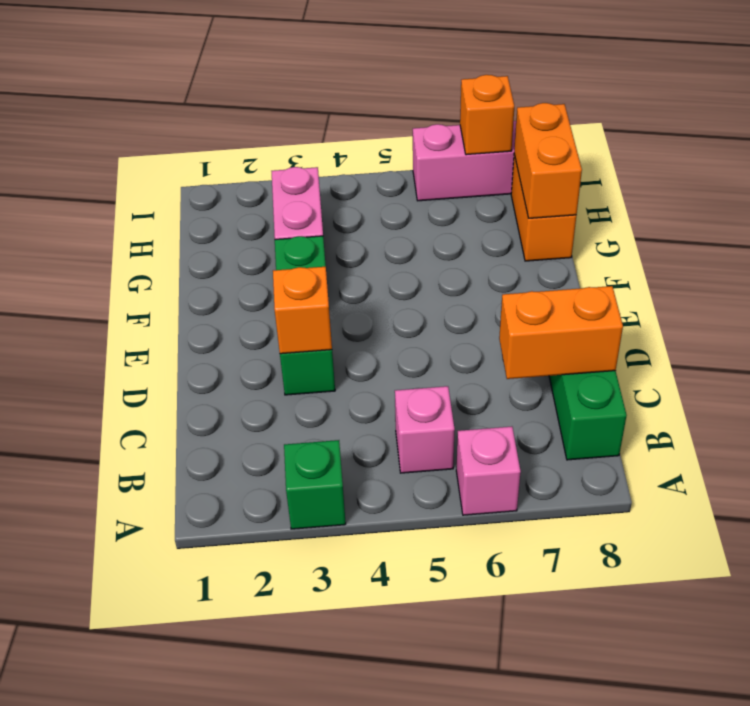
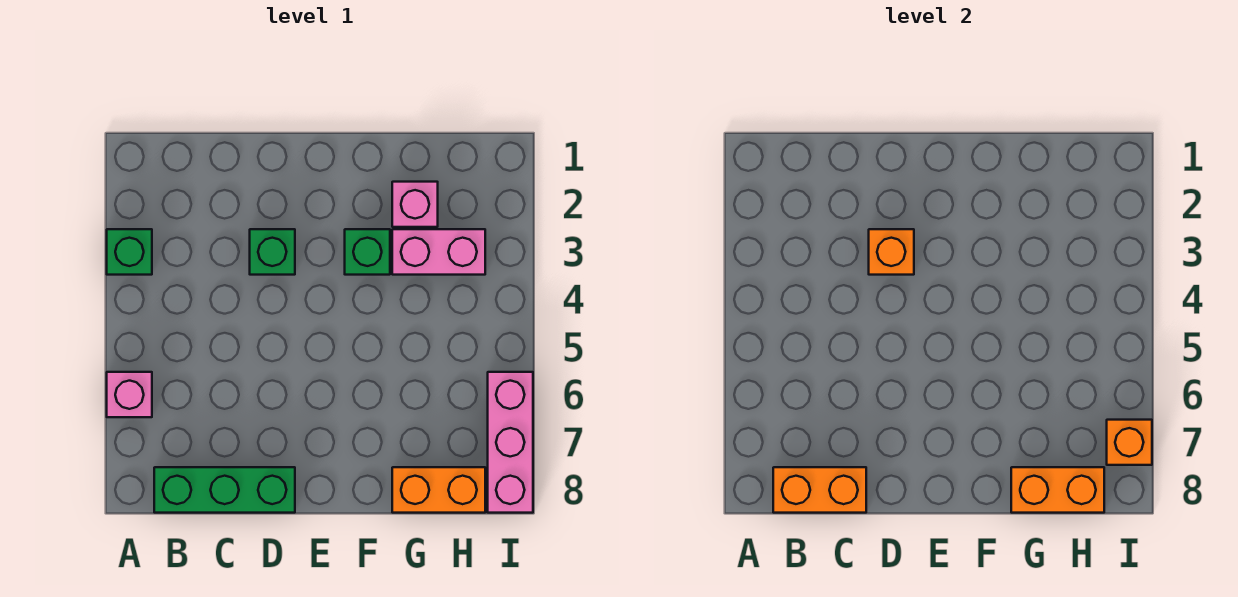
pink 1x1 brick [395,386,455,473] -> pink 1x1 brick moved to [392,182,438,227]
orange 1x2 brick [499,286,623,379] -> orange 1x2 brick turned to [773,467,866,513]

